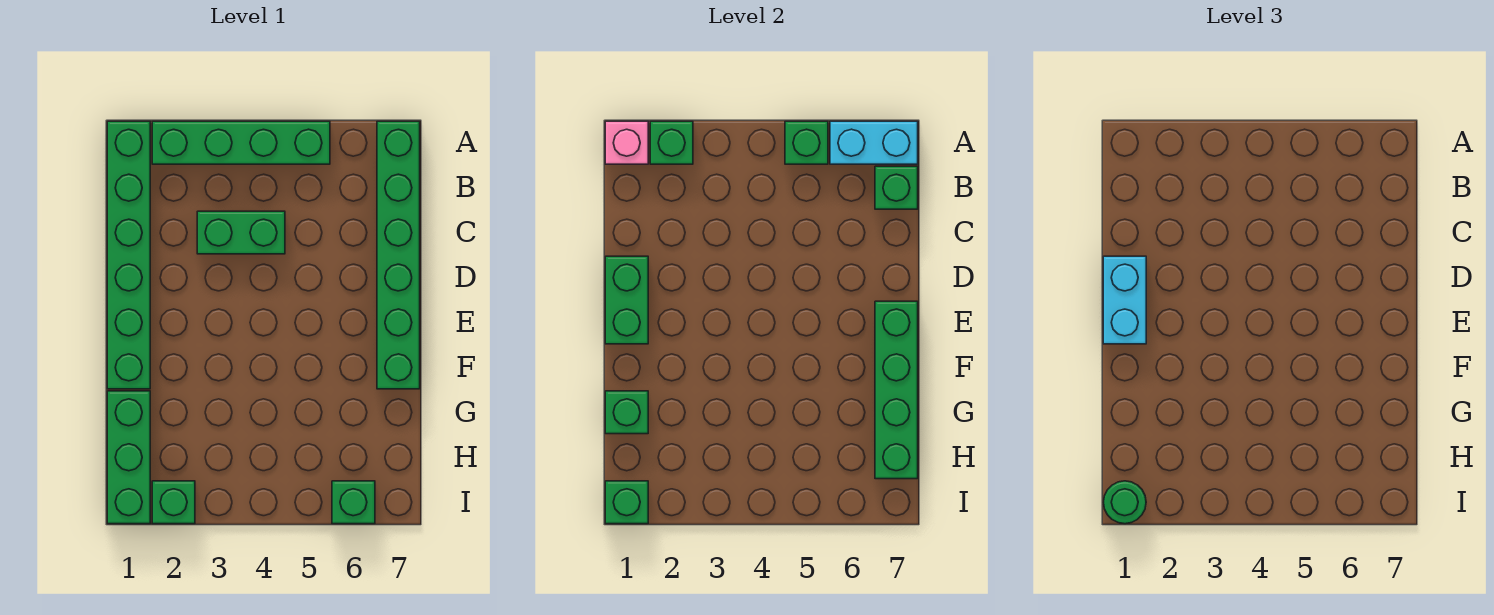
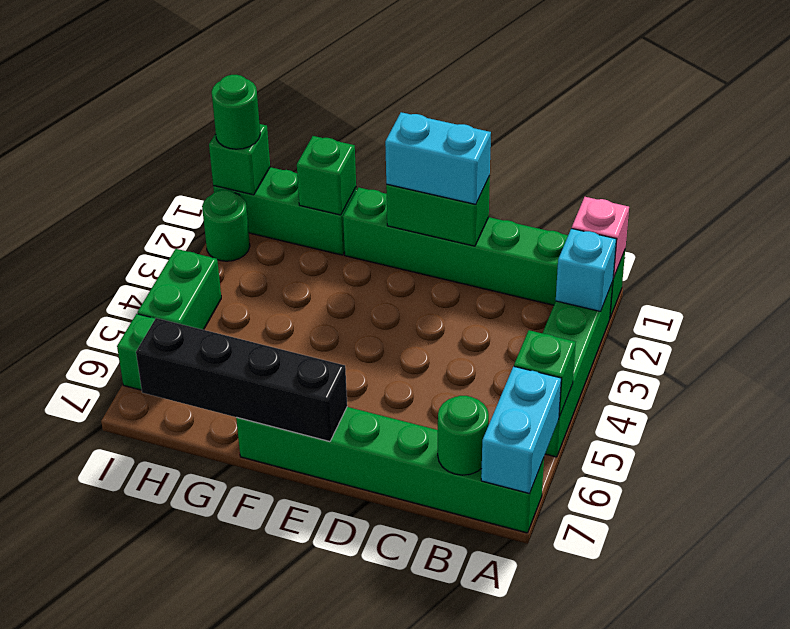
green 1x1 brick [650,121,693,164] -> cyan 1x1 brick [556,228,616,312]
green 1x1 brick [875,166,918,209] -> green 1x1 round brick [438,396,489,475]
green 1x2 brick [197,211,285,254] -> green 1x2 brick moved to [137,249,221,330]
green 1x4 brick [875,301,918,479] -> black 1x4 brick [136,318,347,442]
green 1x1 brick [152,481,195,524] -> green 1x1 round brick [202,190,250,261]

